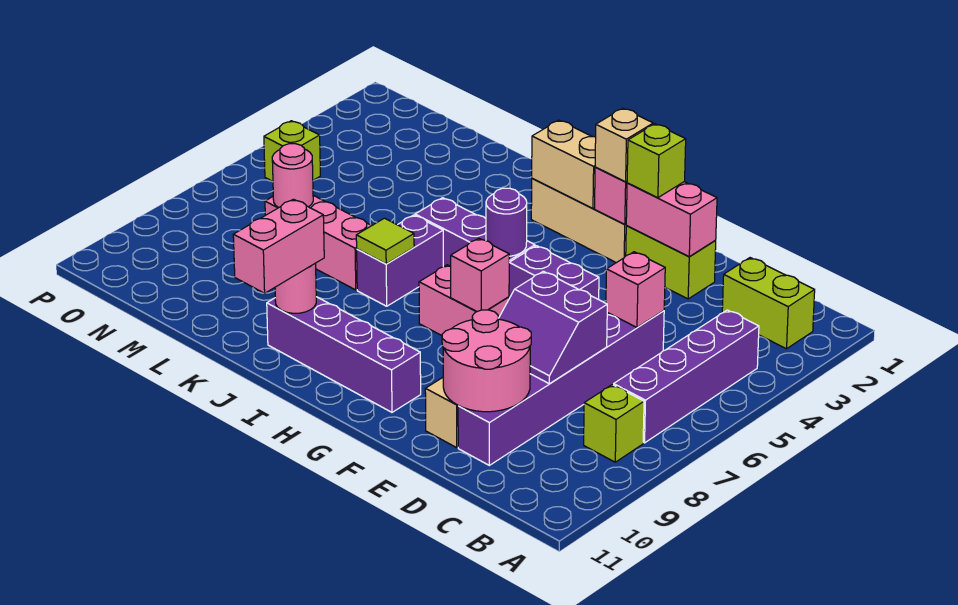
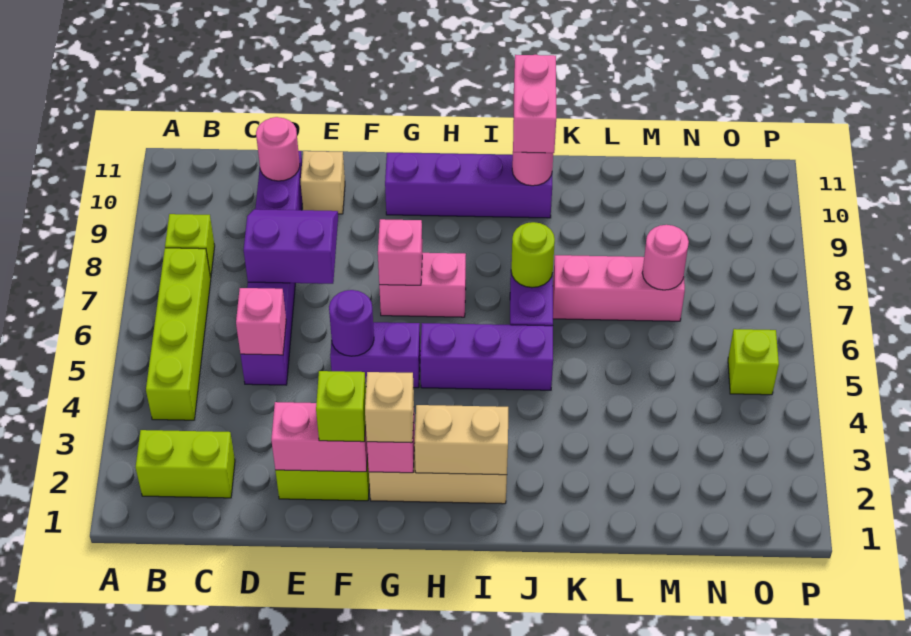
purple 1x4 brick [614,310,759,443] -> lime 1x4 brick [146,248,211,420]
pink 2x2 round brick [442,310,531,412] -> pink 1x1 round brick [256,117,300,181]
purple 1x1 round brick [486,188,527,256] -> purple 1x1 round brick moved to [329,290,374,356]
lime 1x1 tile [356,218,414,264] -> lime 1x1 round brick [511,222,555,288]

